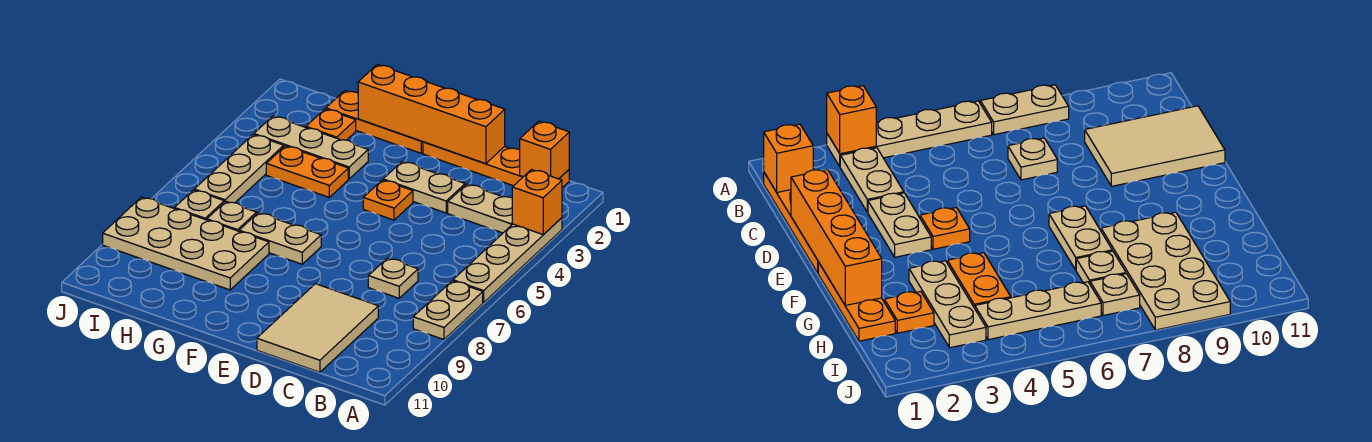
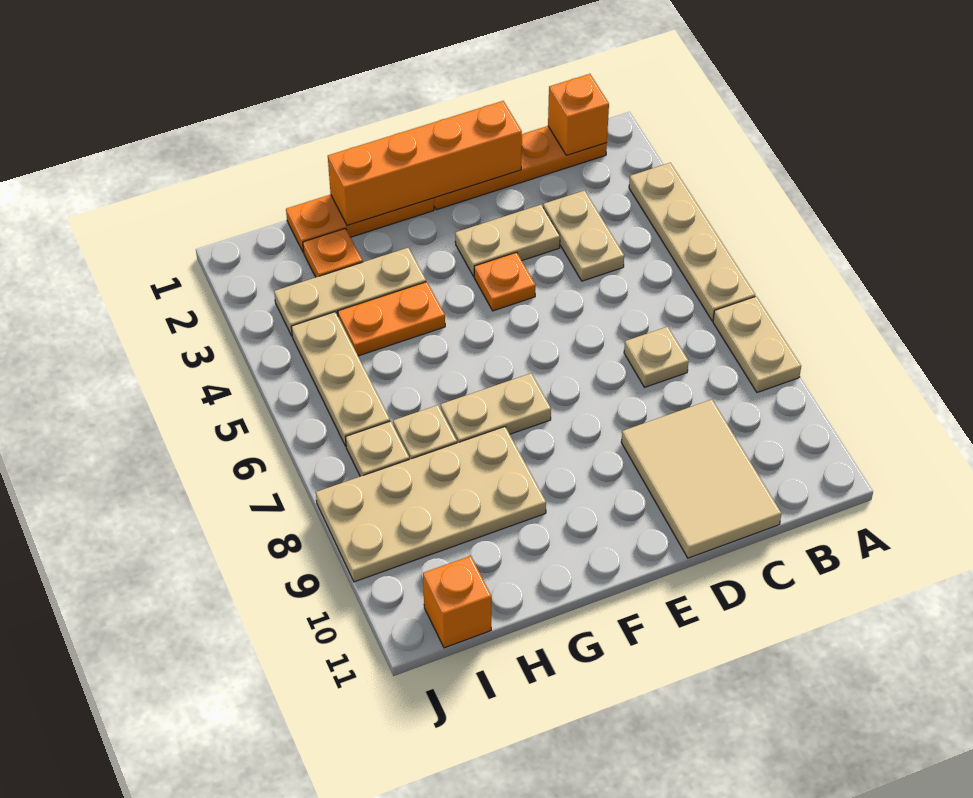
orange 1x1 brick [512,170,562,235] -> orange 1x1 brick moved to [423,556,491,648]
tan 1x2 plate [448,184,512,233] -> tan 1x2 plate turned to [543,190,624,281]

